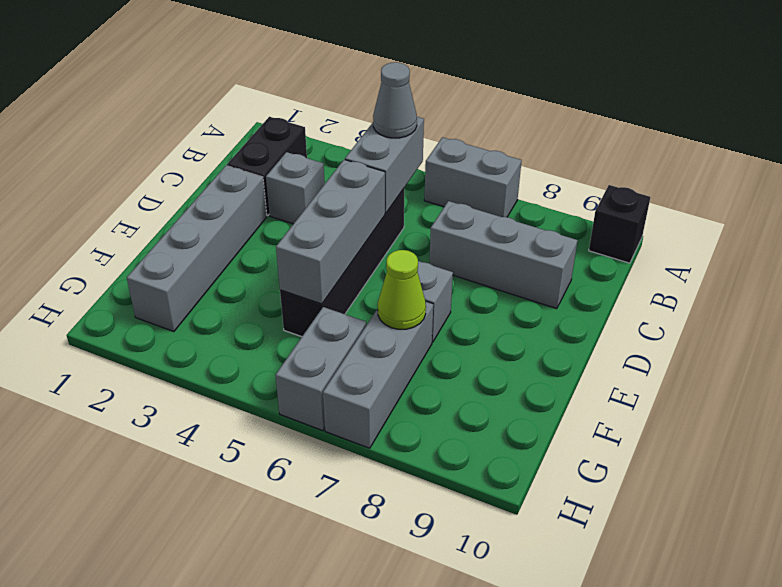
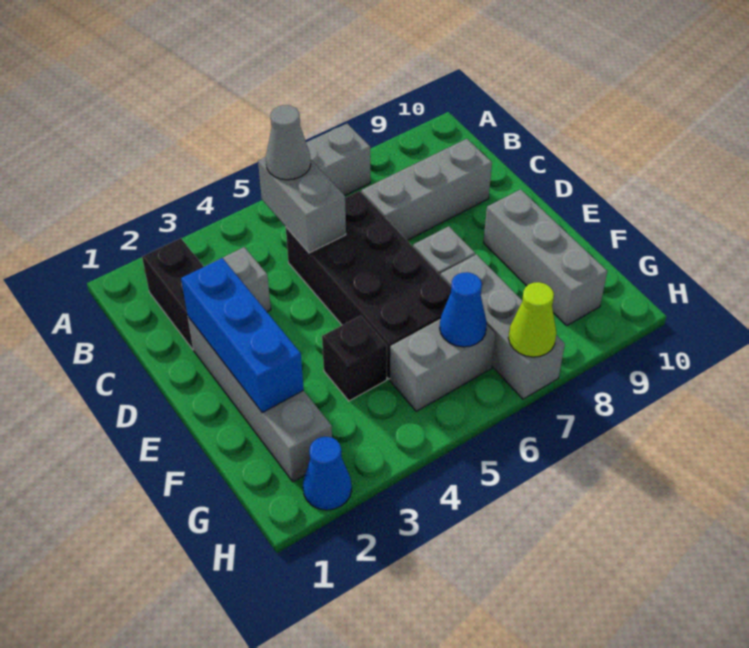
black 1x1 brick [589,185,650,263] -> black 1x1 brick moved to [322,316,387,401]
black 1x4 brick [280,189,404,337] -> black 2x4 brick [286,191,451,379]
none -> blue 1x3 brick [181,258,304,413]
grey 1x3 brick [276,159,385,304] -> grey 1x3 brick moved to [483,189,607,326]
lime 1x1 cone [378,250,426,329] -> lime 1x1 cone moved to [508,282,556,357]
grey 1x2 brick [276,307,366,431] -> grey 1x2 brick turned to [390,319,495,411]
none -> blue 1x1 cone [440,272,487,347]
none -> blue 1x1 cone [303,437,352,510]

